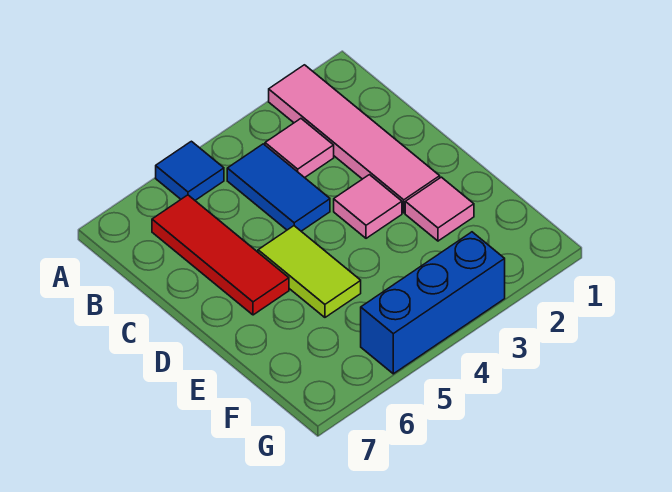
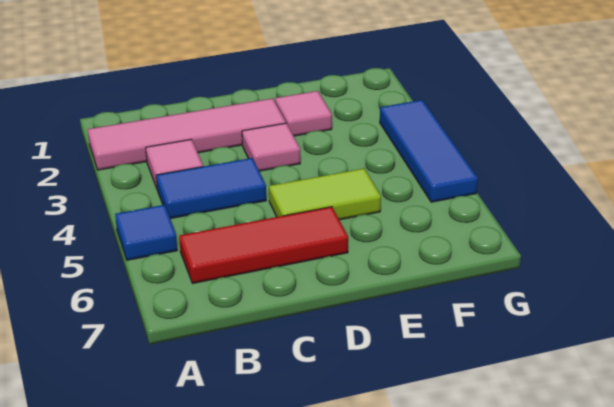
blue 1x3 brick [361,232,505,374] -> blue 1x3 tile [380,100,478,202]

